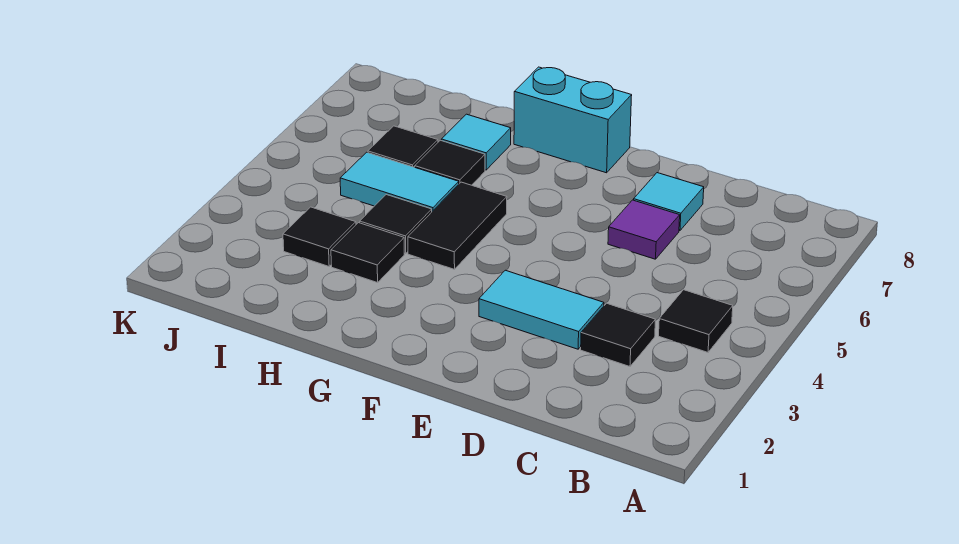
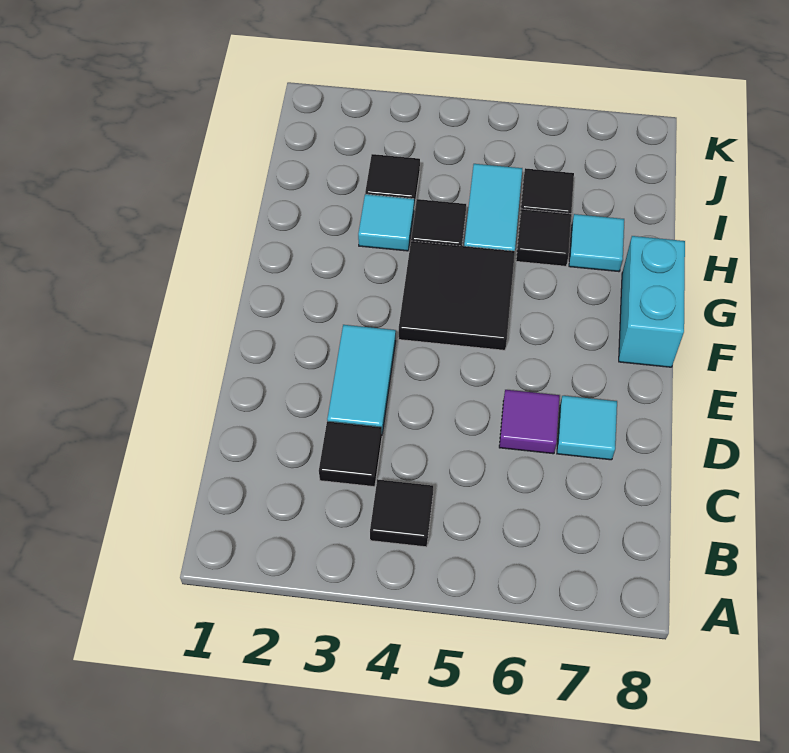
black 1x2 tile [408,182,507,269] -> black 2x2 tile [398,241,515,350]
black 1x1 tile [331,223,404,283] -> cyan 1x1 tile [358,194,414,251]

